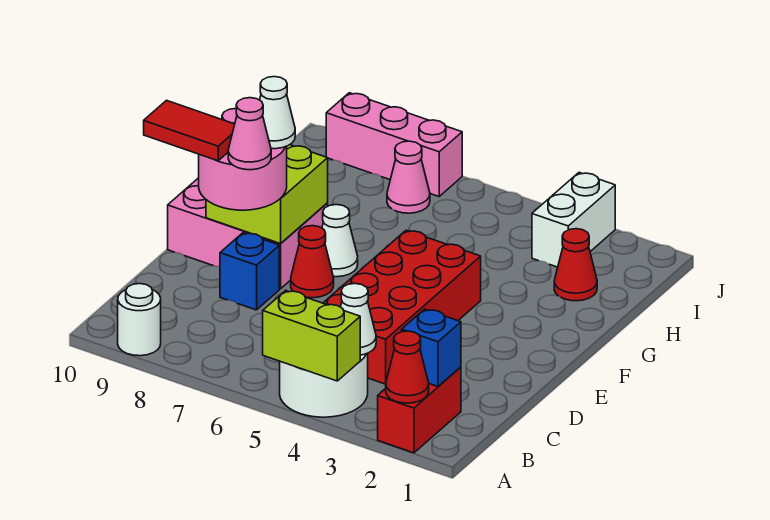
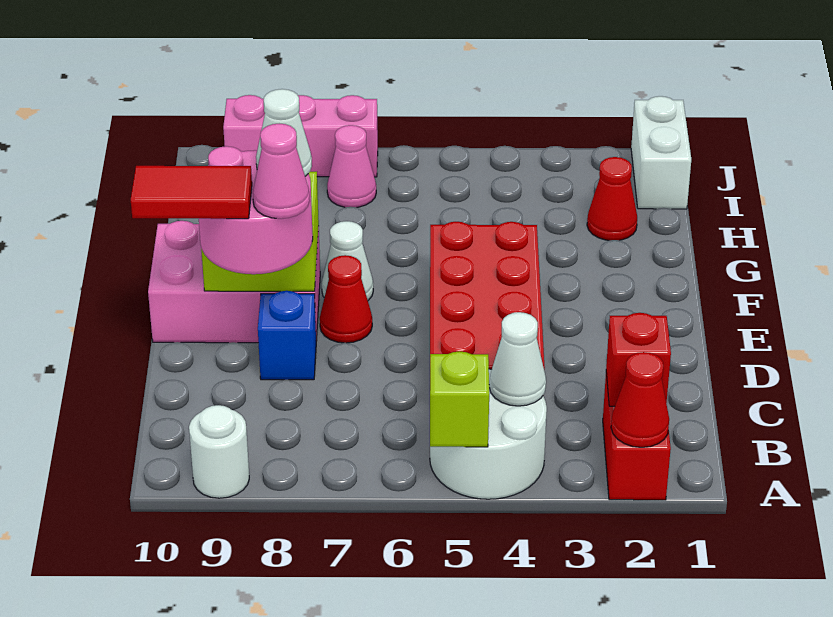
lime 1x2 brick [263,290,360,381] -> lime 1x1 brick [430,351,489,447]
blue 1x1 brick [402,309,461,386] -> red 1x1 brick [606,313,671,406]
white 1x2 brick [532,172,615,267] -> white 1x2 brick moved to [631,96,691,209]

